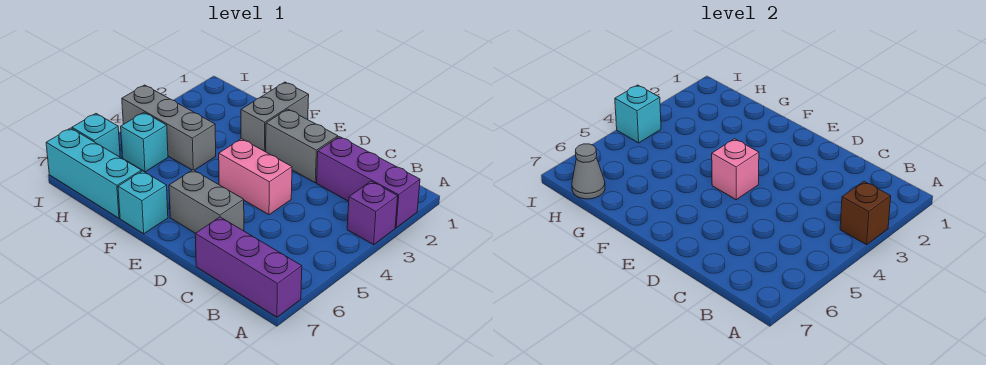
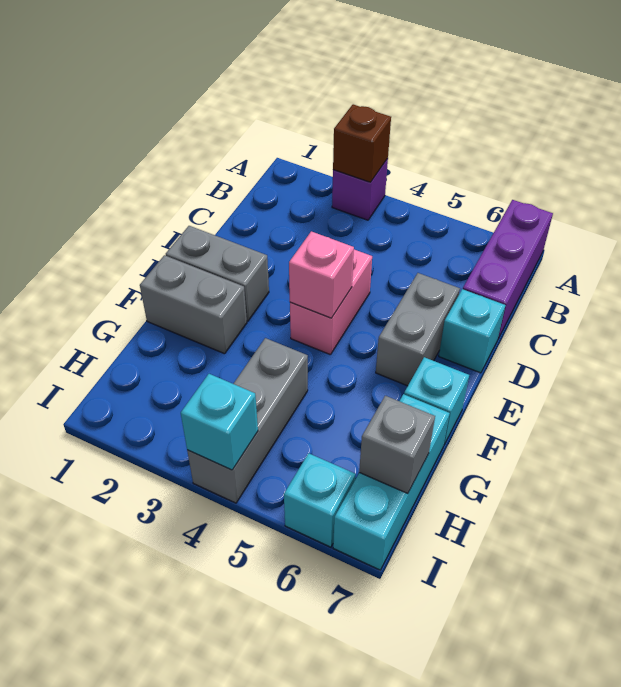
purple 1x3 brick [317,137,420,228] -> none
grey 1x2 brick [266,109,338,183] -> grey 1x2 brick turned to [166,226,269,321]
cyan 1x1 brick [121,112,168,172] -> cyan 1x1 brick moved to [439,289,505,373]
grey 1x1 cone [572,144,605,199] -> grey 1x1 brick [359,396,435,494]

